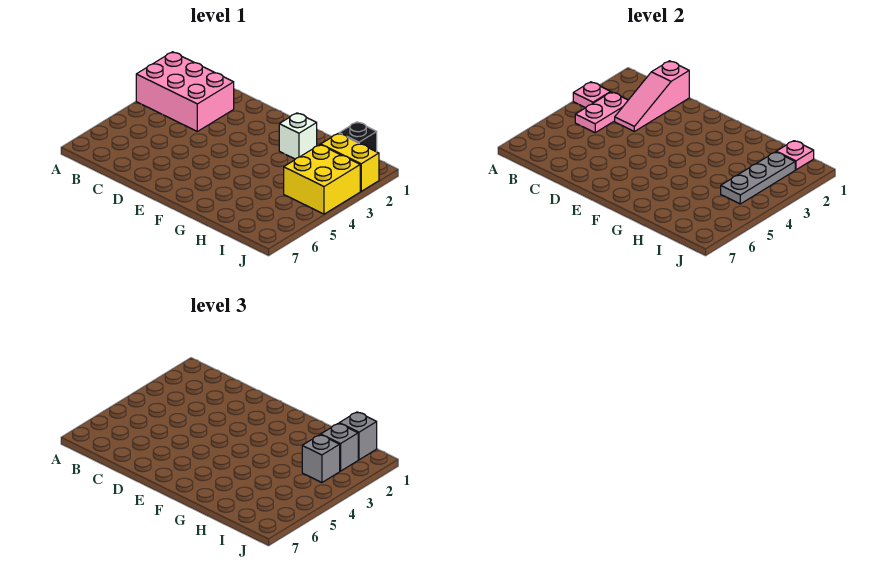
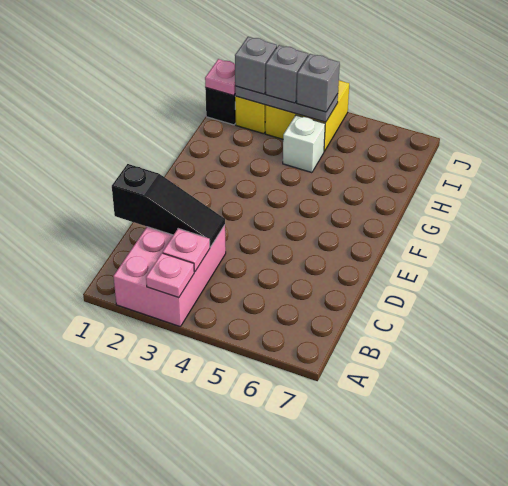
pink 1x2 plate [575,92,628,133] -> pink 1x1 plate [163,229,210,272]
pink 1x3 slope [615,61,689,131] -> black 1x3 slope [112,164,225,247]
white 1x1 brick [279,113,317,159] -> white 1x1 brick moved to [283,115,325,173]
grey 1x1 brick [339,412,377,460] -> grey 1x1 brick moved to [297,54,340,112]

